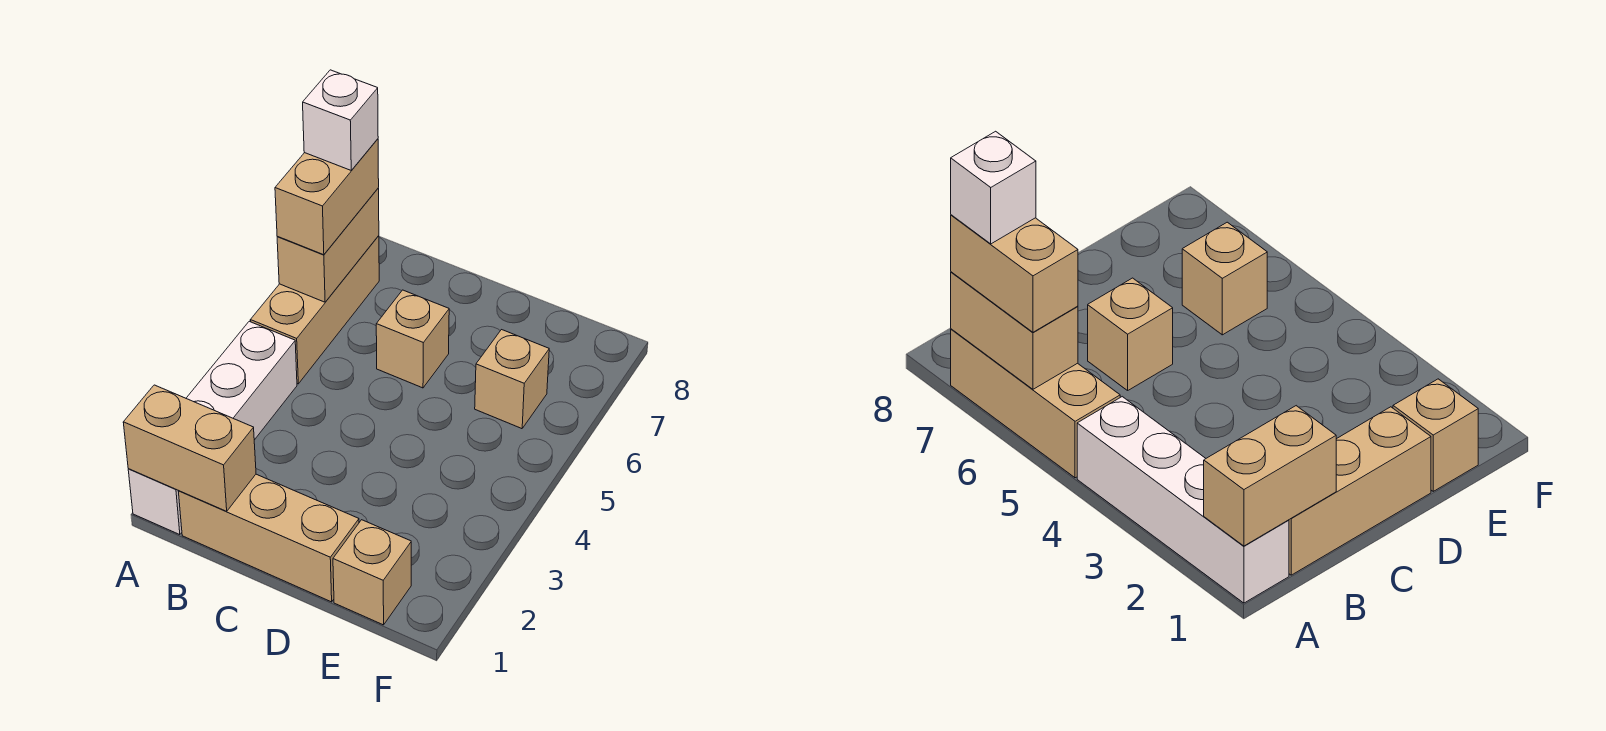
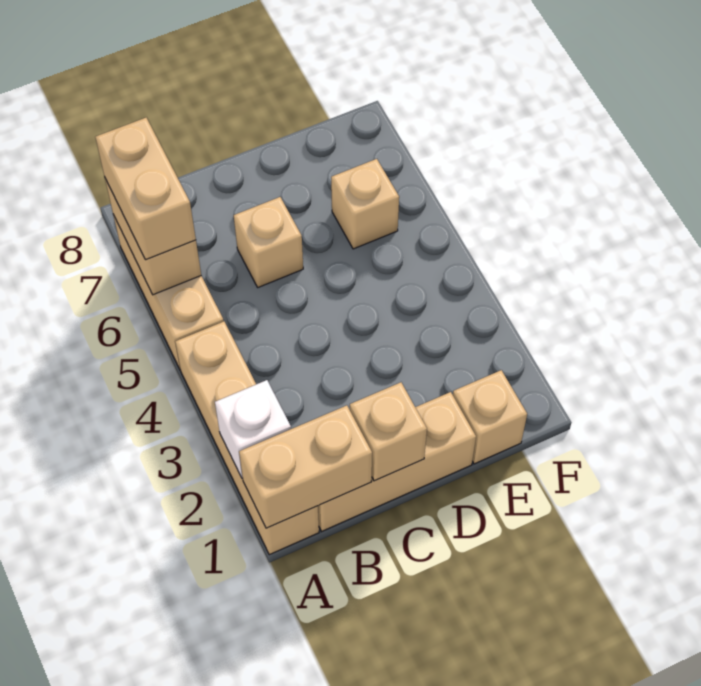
white 1x4 brick [128,321,297,535] -> tan 1x4 brick [175,322,319,555]
white 1x1 brick [303,70,378,170] -> white 1x1 brick moved to [215,380,291,478]
none -> tan 1x1 brick [350,382,427,481]

